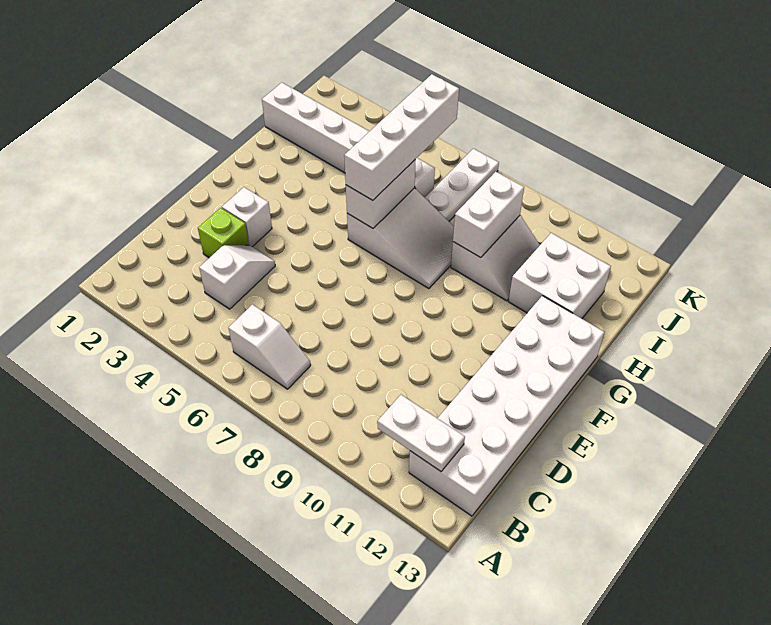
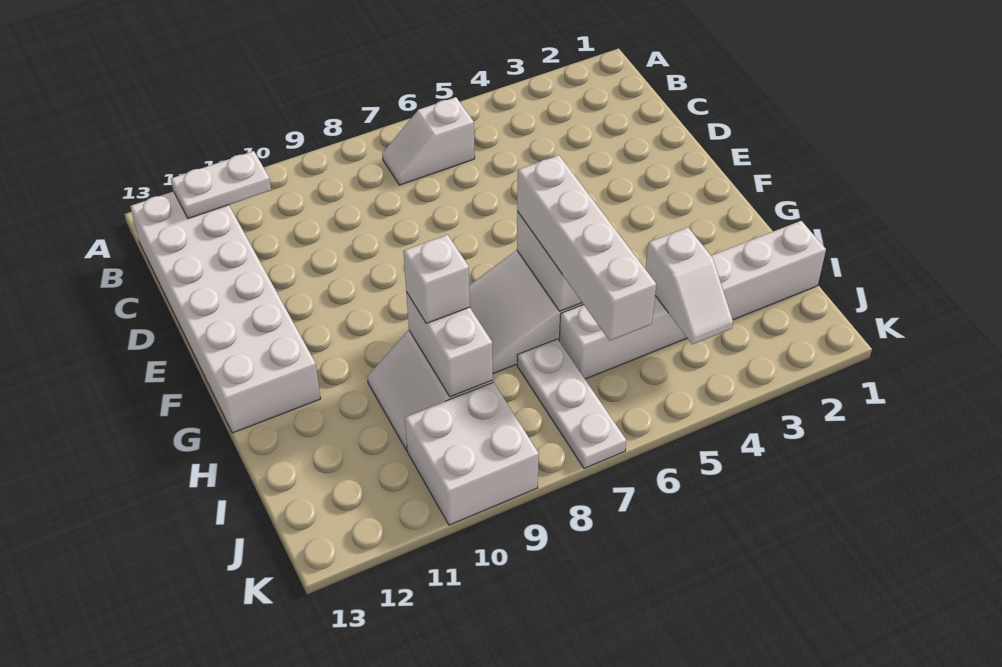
white 1x2 slope [199,245,275,309] -> white 1x2 slope moved to [646,227,733,344]
lime 1x1 brick [198,208,249,258] -> none
white 1x1 brick [222,187,272,247] -> white 1x1 brick moved to [403,235,470,323]
white 2x2 brick [508,233,611,318] -> white 2x2 brick moved to [405,382,539,525]

